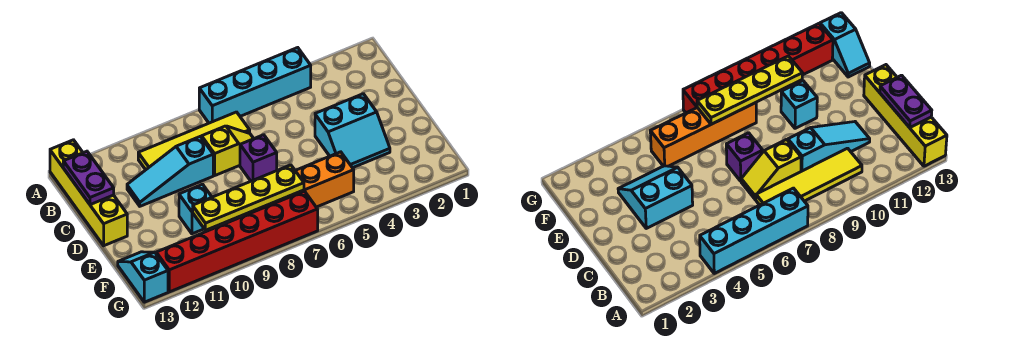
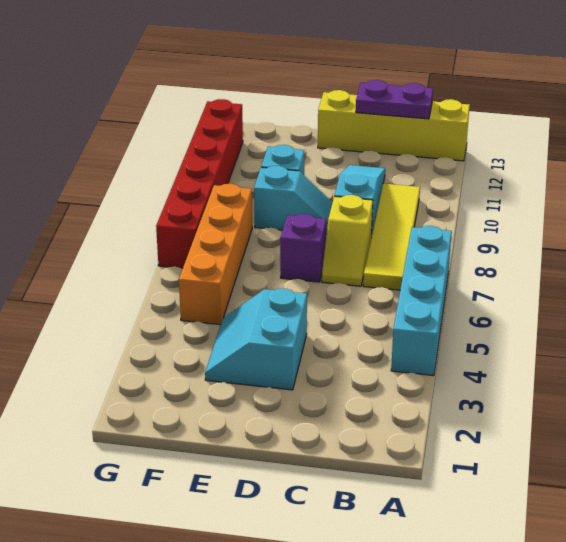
yellow 1x4 plate [193,165,304,230] -> none
cyan 1x2 slope [118,252,168,302] -> cyan 1x2 slope moved to [254,166,333,234]

